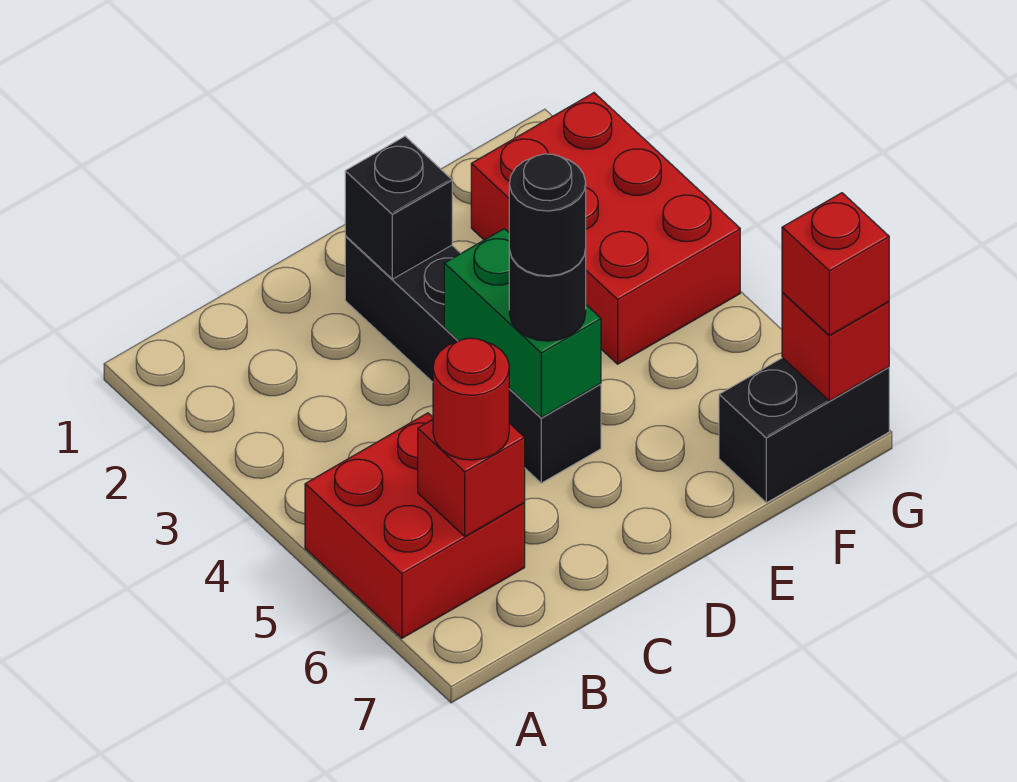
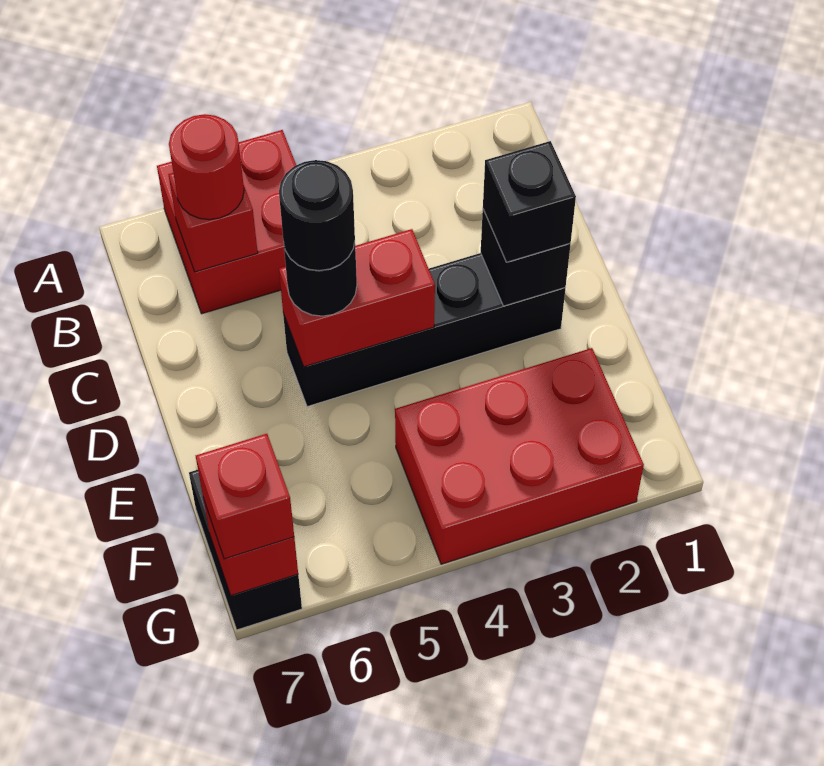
none -> black 1x1 brick [483,141,576,262]
green 1x2 brick [444,229,601,418] -> red 1x2 brick [279,229,435,367]

